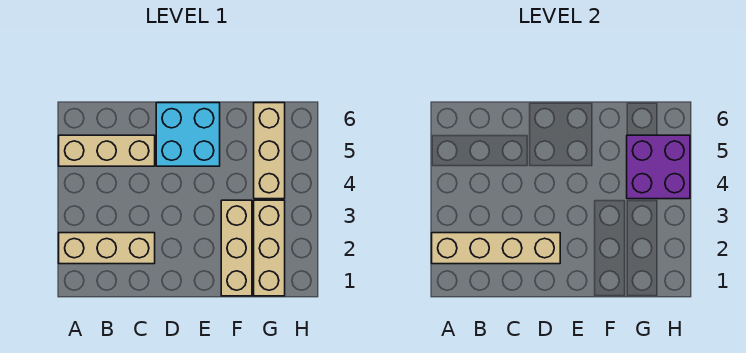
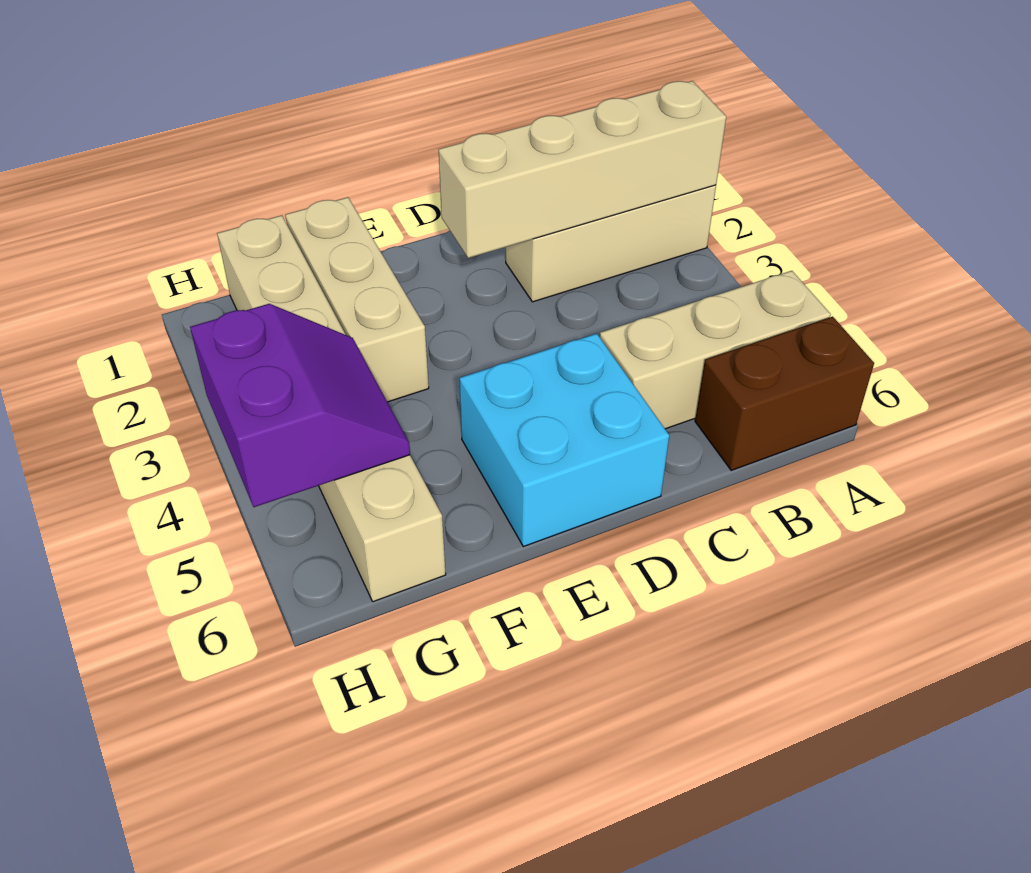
none -> brown 1x2 brick [695,317,874,470]
purple 2x2 brick [627,135,690,199] -> purple 2x2 slope [190,304,410,507]

